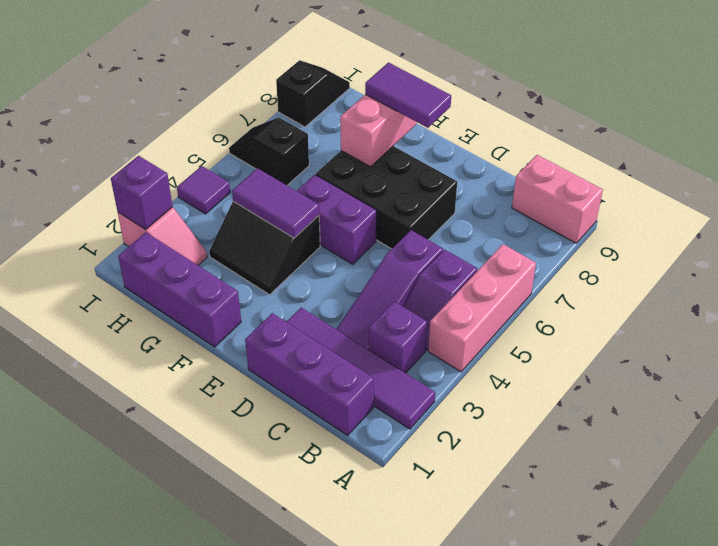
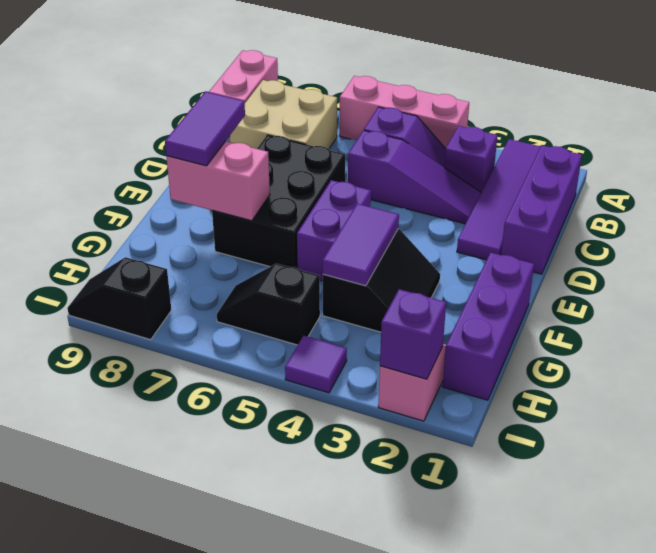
none -> tan 2x2 brick [230,80,337,149]
black 1x2 slope [229,117,309,185] -> black 1x2 slope turned to [217,264,320,345]

